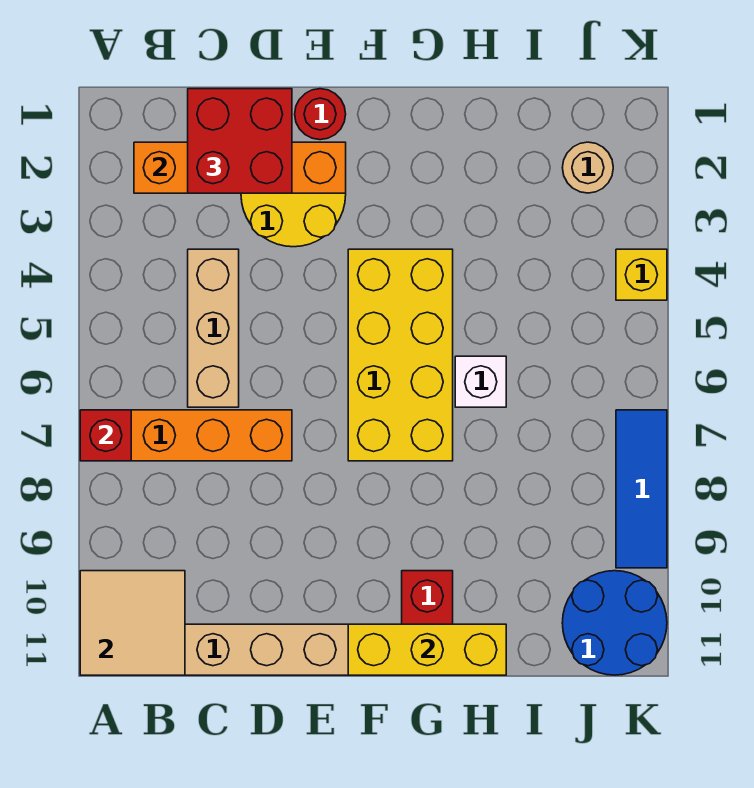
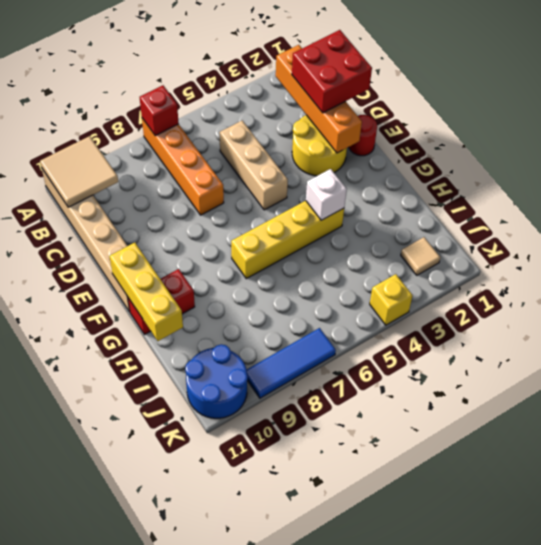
tan 1x3 brick [188,249,239,407] -> tan 1x3 brick turned to [219,121,288,210]
yellow 2x4 brick [348,249,453,461] -> yellow 1x4 brick [231,201,344,279]
white 1x1 brick [455,356,506,407] -> white 1x1 brick moved to [306,169,347,220]
tan 1x1 round brick [562,142,613,193] -> tan 1x1 tile [401,237,440,275]

